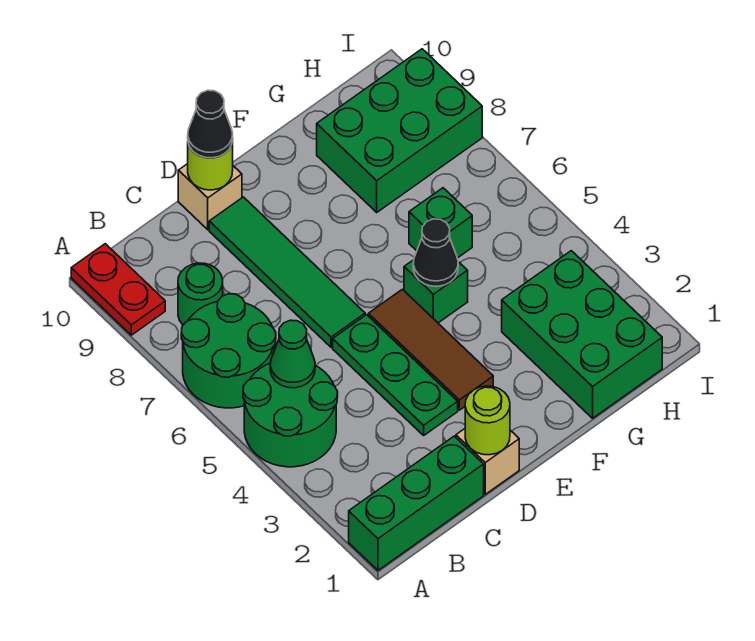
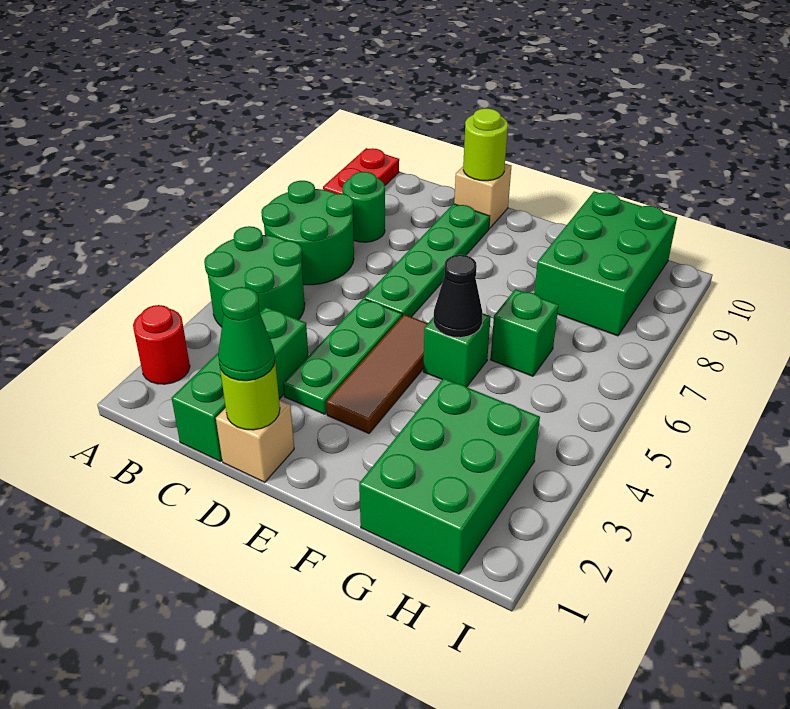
green 1x3 brick [349,436,484,570] -> green 1x3 brick turned to [171,307,308,461]
none -> red 1x1 round brick [133,305,190,384]
green 1x1 cone [270,320,315,388] -> green 1x1 cone moved to [218,287,275,381]
green 1x4 tile [209,197,365,347] -> green 1x4 plate [364,204,490,317]
black 1x1 cone [188,90,233,158] -> none
green 2x3 brick [317,49,482,212] -> green 2x3 brick turned to [534,191,677,336]

